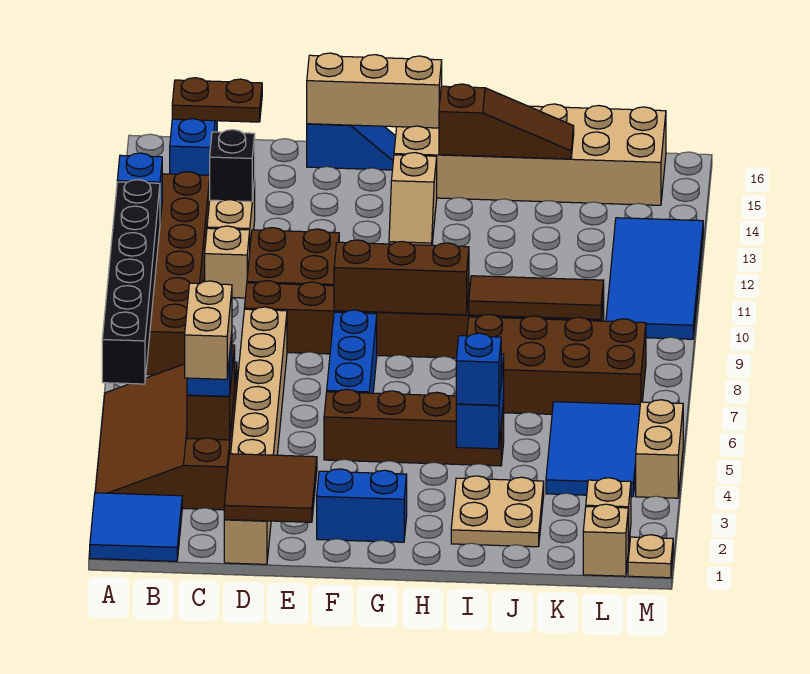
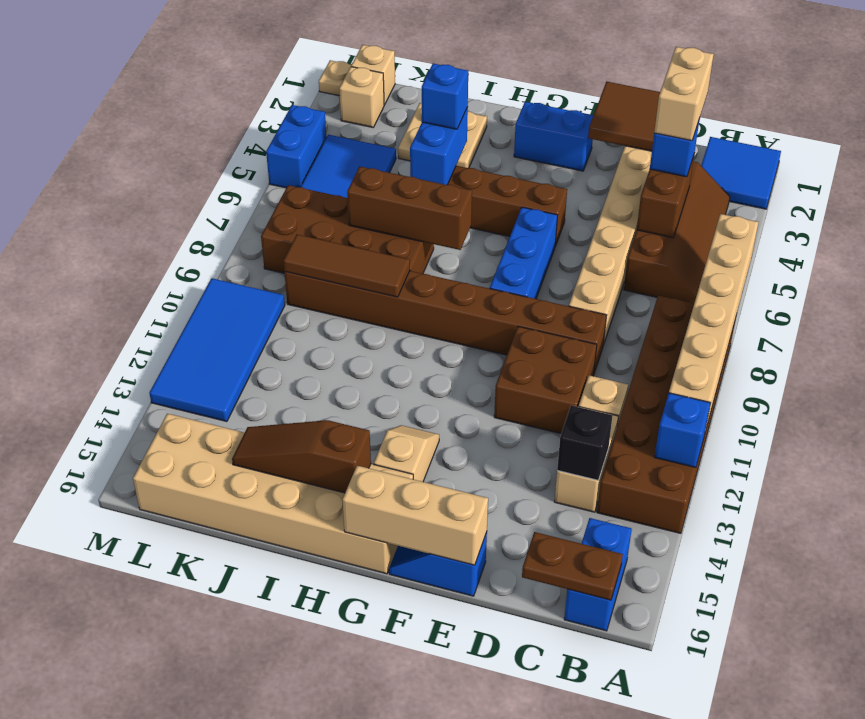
brown 3x4 slope [95,362,237,510] -> brown 2x4 slope [624,161,730,303]
black 1x6 brick [102,180,160,384] -> tan 1x6 brick [669,214,758,431]
brown 1x3 brick [334,240,469,315] -> brown 1x3 brick moved to [347,167,472,250]
tan 1x2 brick [636,400,683,498] -> blue 1x2 brick [266,105,326,188]

